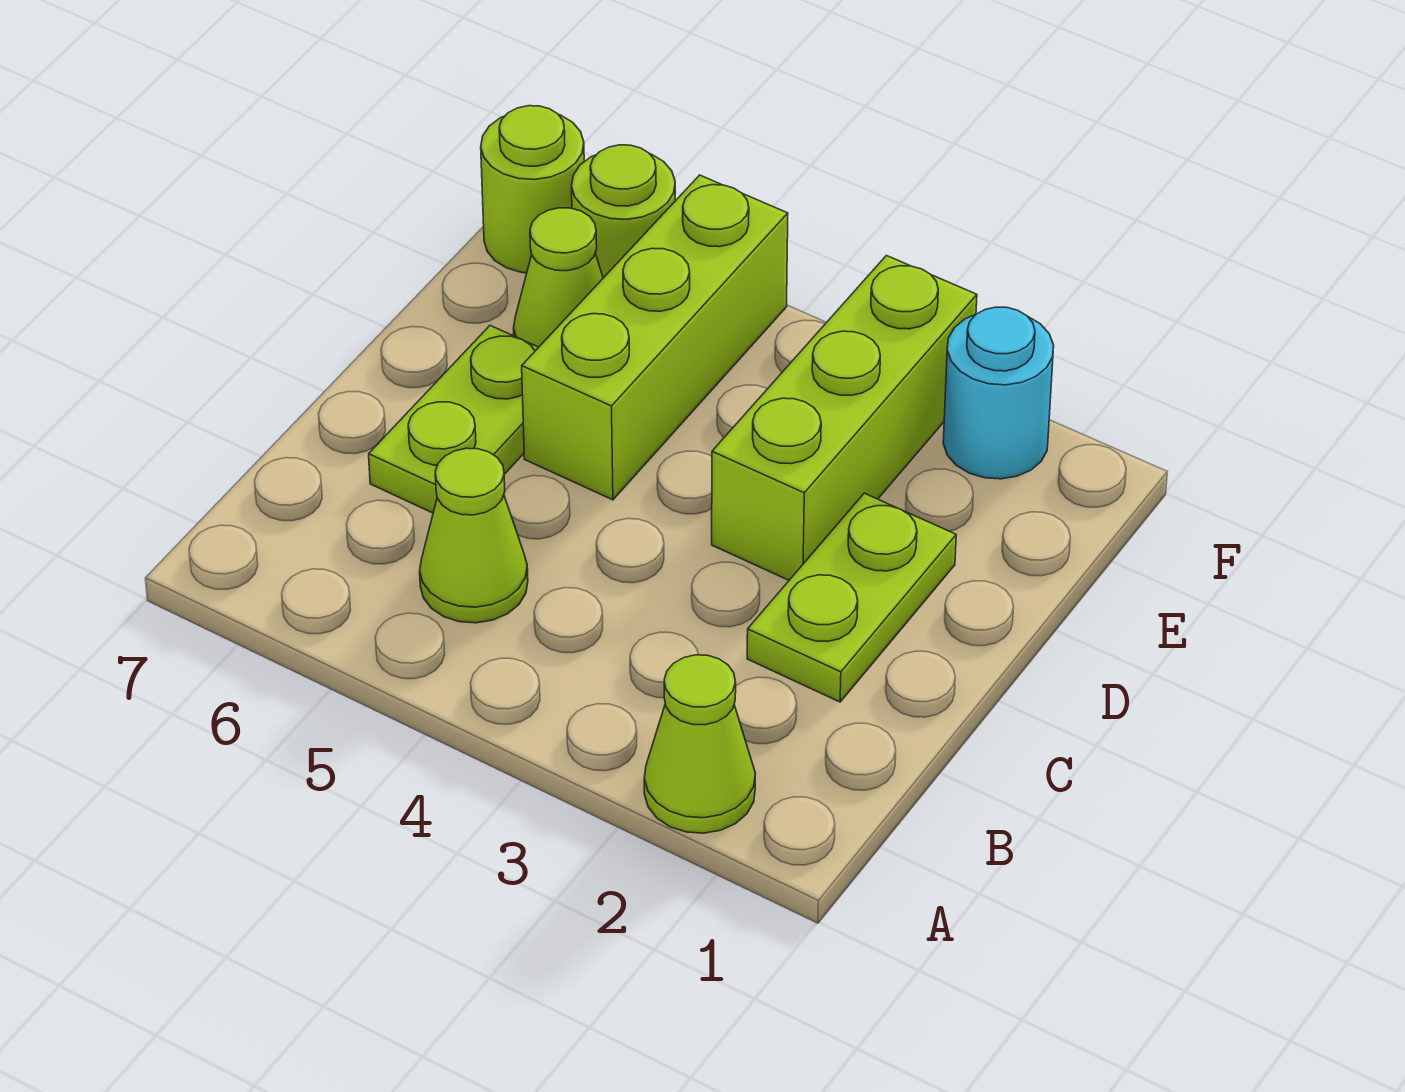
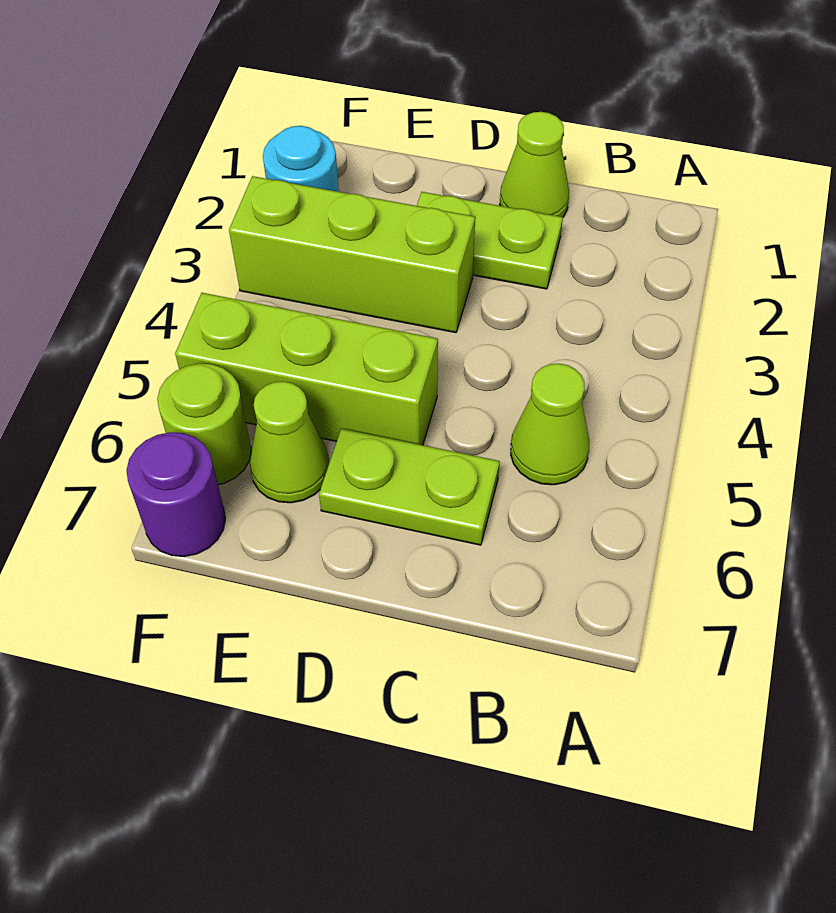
lime 1x1 cone [644,655,755,833] -> lime 1x1 cone moved to [500,112,569,217]
lime 1x1 round brick [481,106,584,273] -> purple 1x1 round brick [126,432,226,556]

